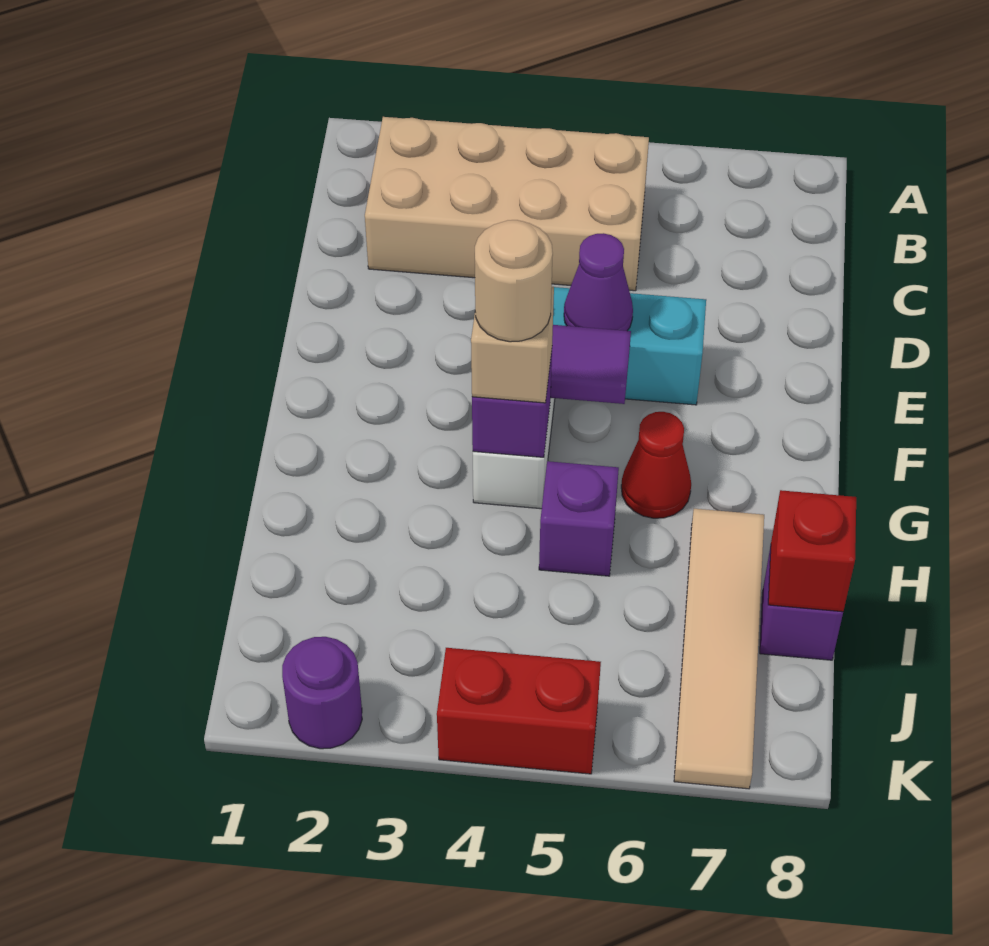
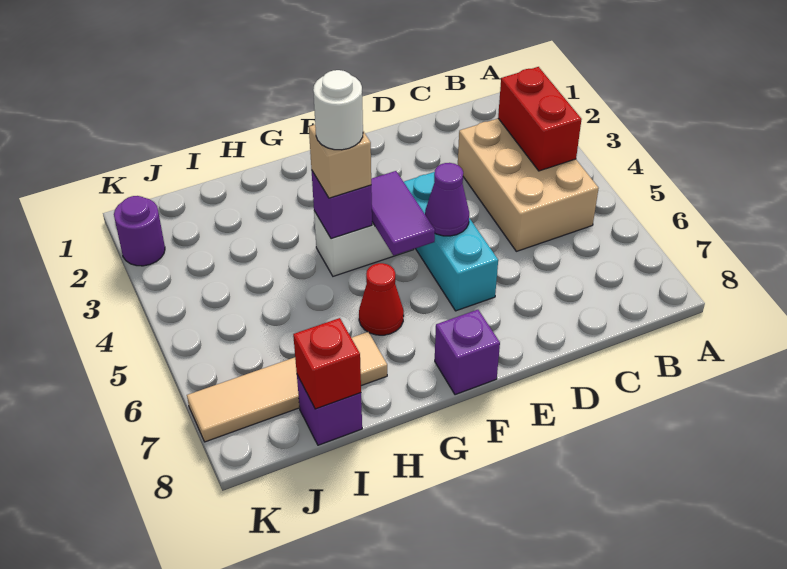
tan 2x4 brick [365,117,649,291] -> tan 2x3 brick [458,119,599,251]
tan 1x1 round brick [475,220,553,342] -> white 1x1 round brick [313,70,363,150]
purple 1x1 brick [539,461,619,576] -> purple 1x1 brick moved to [435,310,500,395]
red 1x2 brick [437,648,601,774] -> red 1x2 brick moved to [498,67,582,171]

